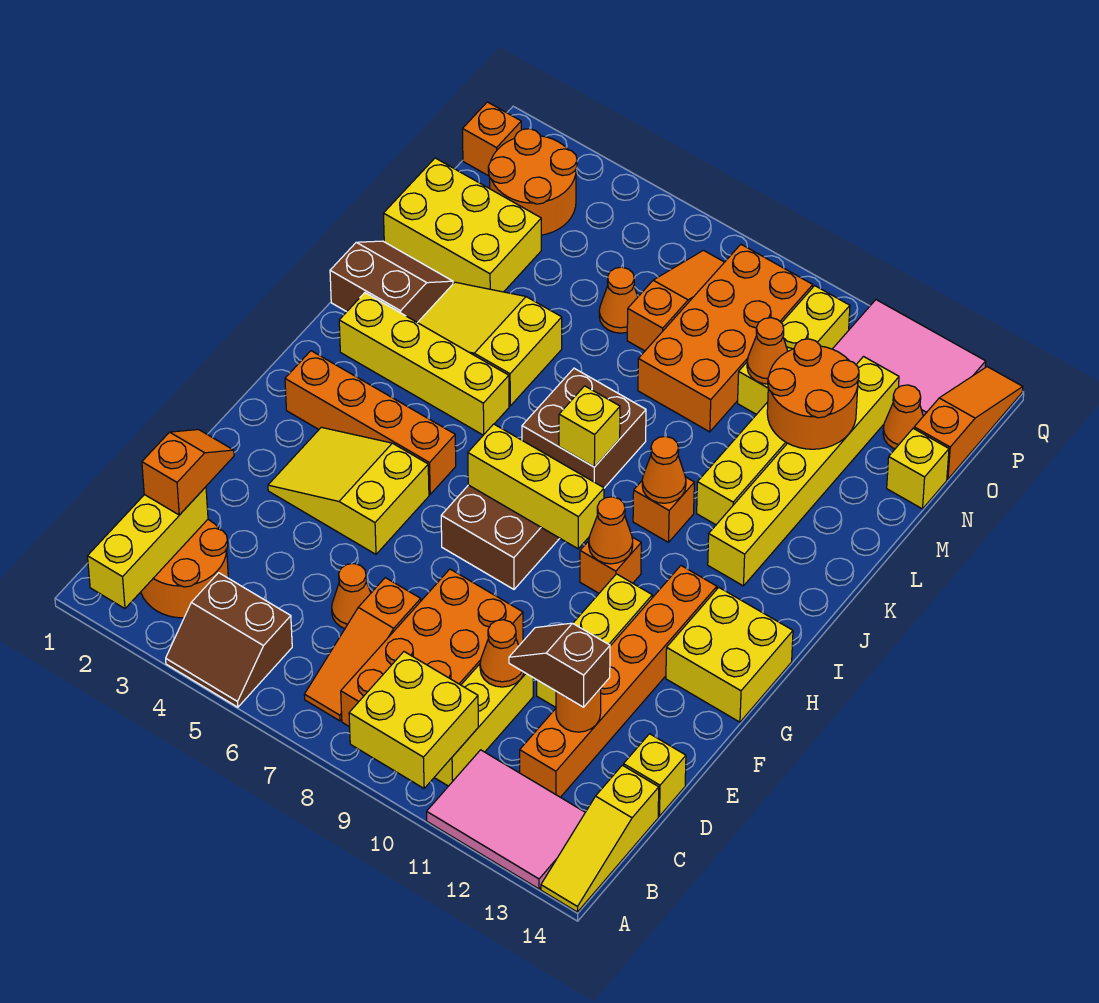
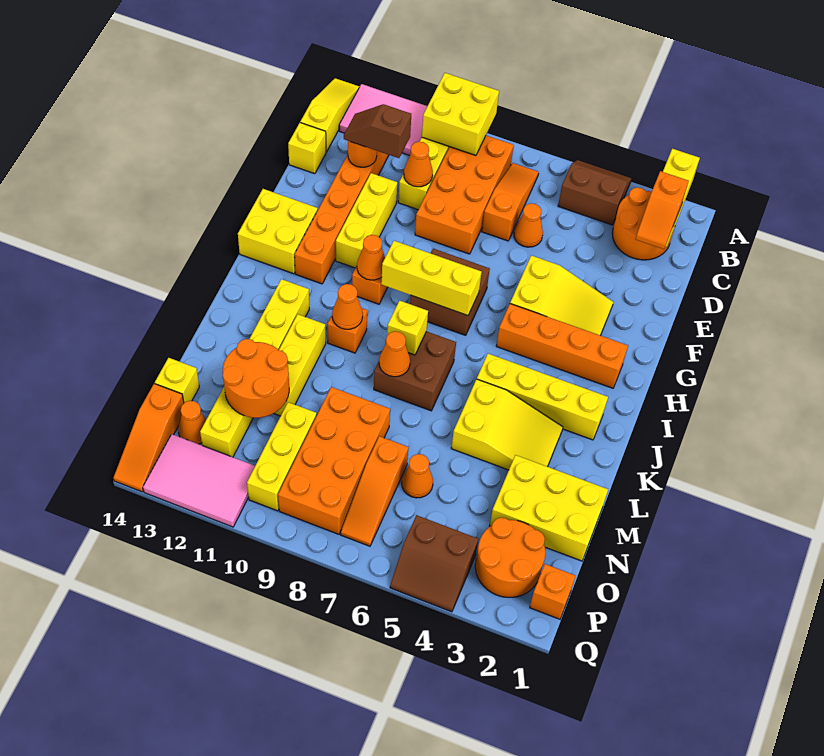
brown 1x2 slope [509,623,610,707] -> brown 1x2 slope turned to [344,104,411,158]
brown 2x2 slope [330,241,453,323] -> brown 2x2 slope moved to [390,515,478,612]
orange 1x1 cone [747,318,788,384] -> orange 1x1 cone moved to [379,331,410,377]

